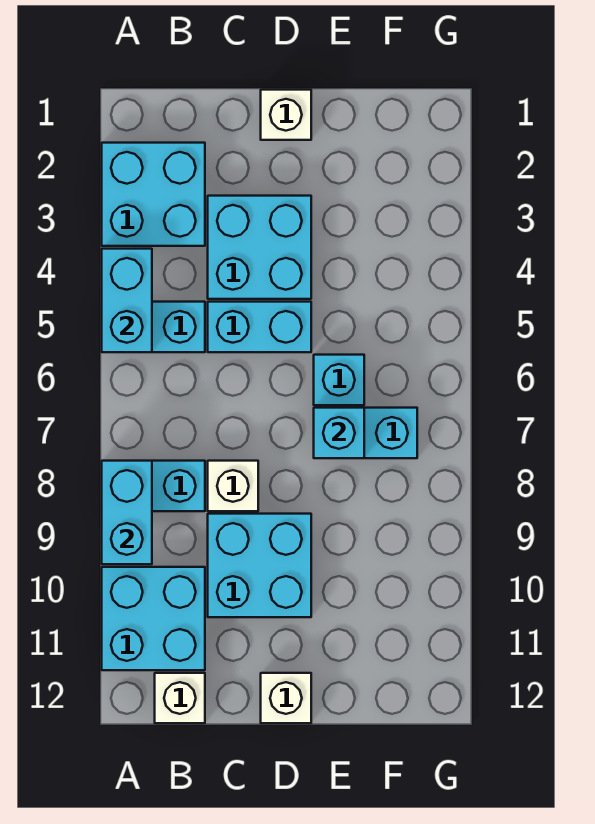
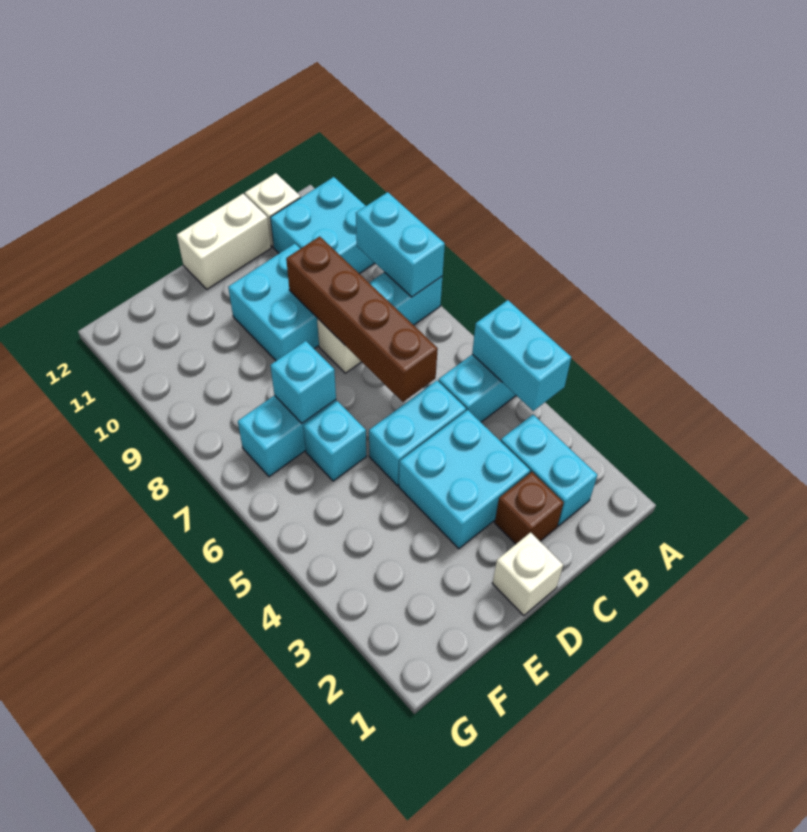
cyan 2x2 brick [102,143,205,246] -> cyan 1x2 brick [501,415,597,526]
none -> brown 1x1 brick [495,472,564,544]
none -> brown 1x4 brick [286,236,438,402]
white 1x1 brick [261,673,311,723] -> white 1x2 brick [177,194,271,289]

